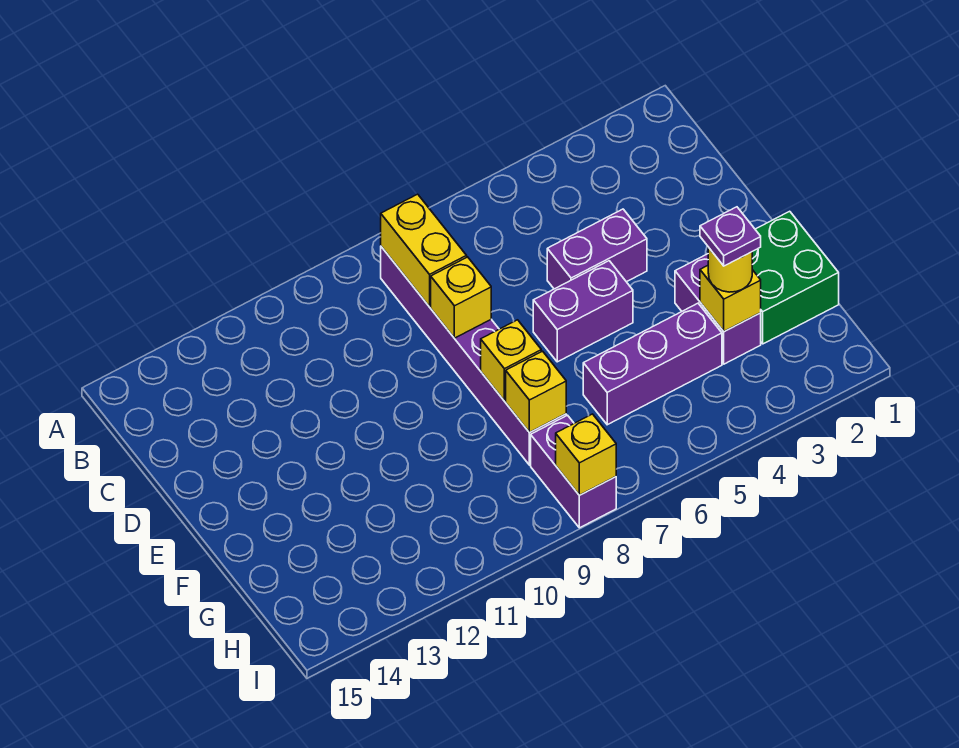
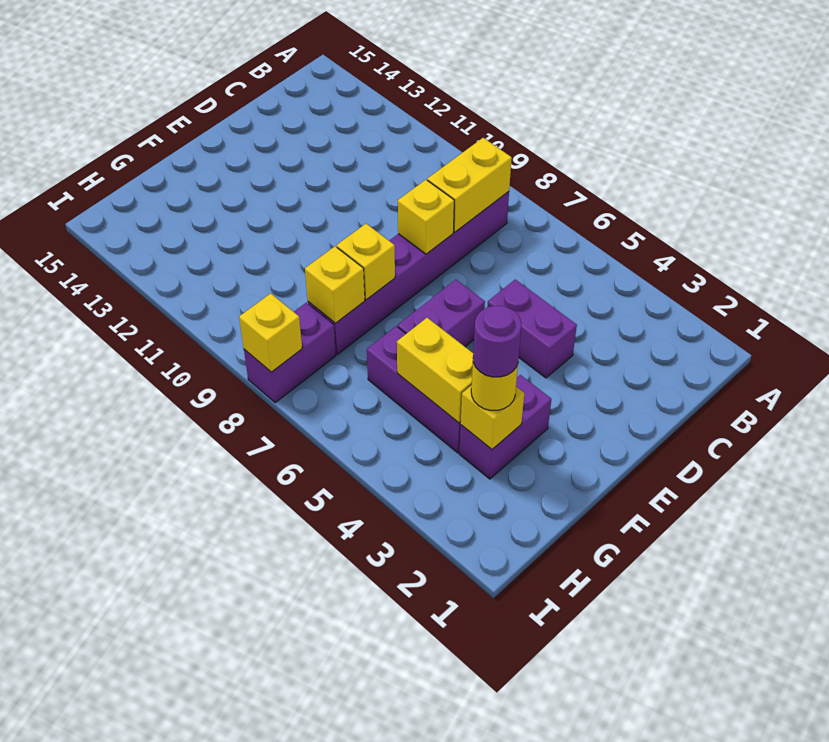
purple 1x2 brick [533,261,633,362] -> purple 1x2 brick turned to [398,280,485,347]
green 2x2 brick [752,211,839,344] -> none
purple 1x1 plate [700,207,761,266] -> purple 1x1 round brick [473,306,521,377]
none -> yellow 1x2 brick [397,318,473,423]

